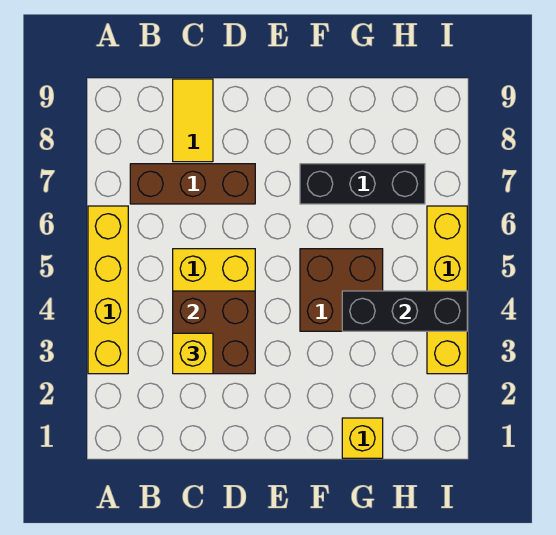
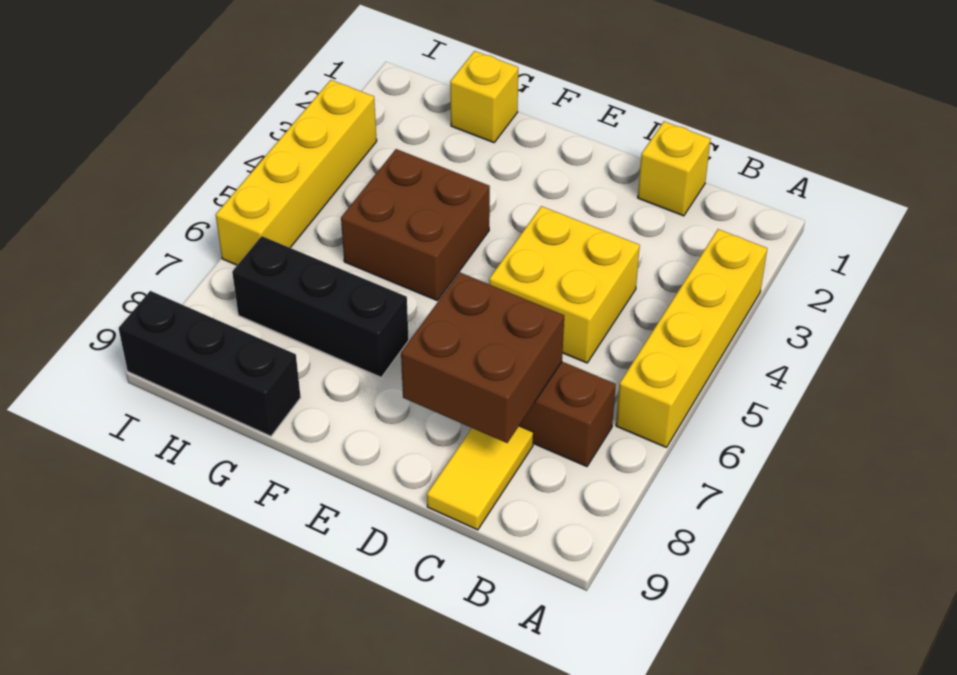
brown 2x2 brick [173,291,255,374] -> brown 2x2 brick moved to [401,273,564,443]
yellow 1x1 brick [173,333,213,374] -> yellow 1x1 brick moved to [638,121,711,216]
black 1x3 brick [342,291,467,331] -> black 1x3 brick moved to [119,291,301,436]

